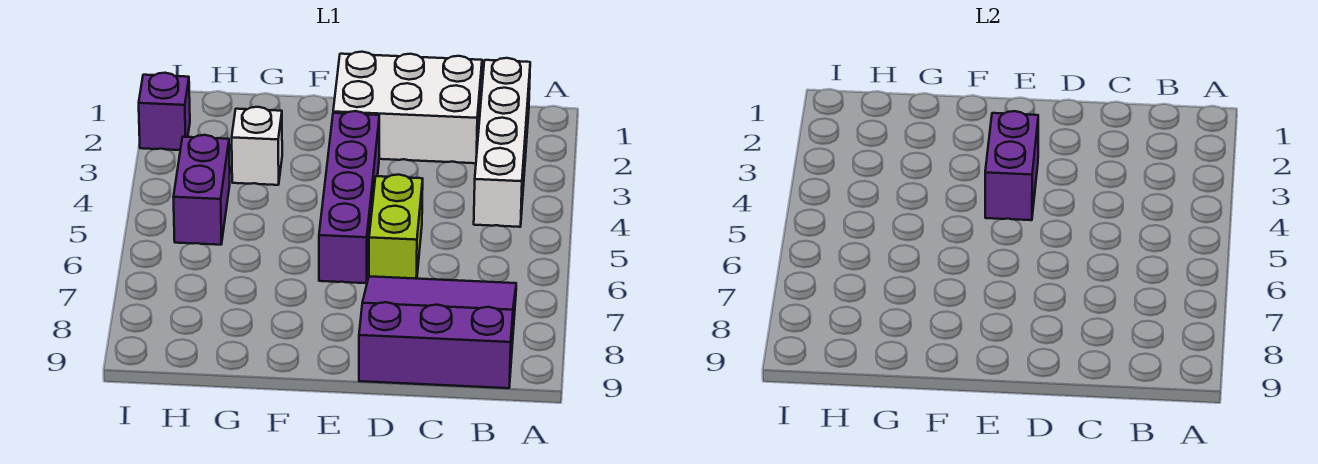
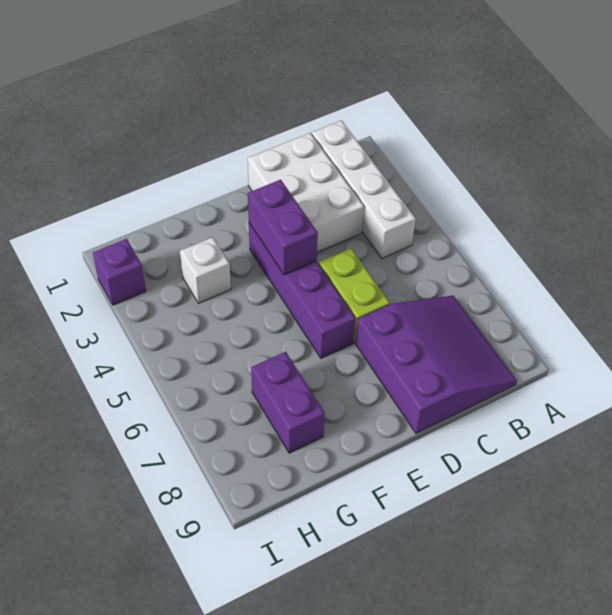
purple 3x3 slope [359,276,516,388] -> purple 3x3 slope turned to [356,295,517,434]
white 2x3 brick [333,52,482,163] -> white 2x3 brick turned to [248,133,364,252]
purple 1x2 brick [173,135,230,245] -> purple 1x2 brick moved to [251,352,325,453]

